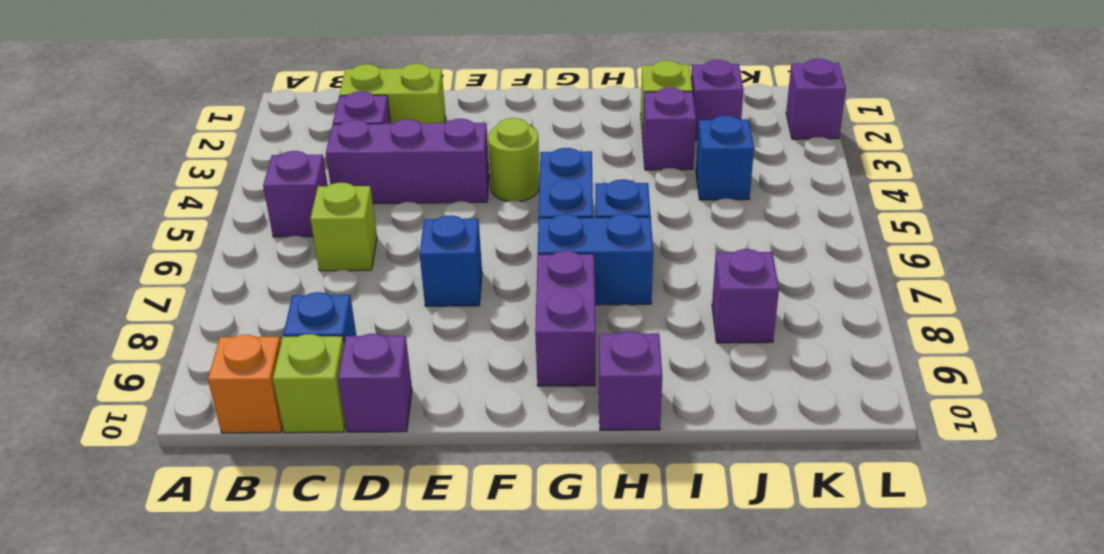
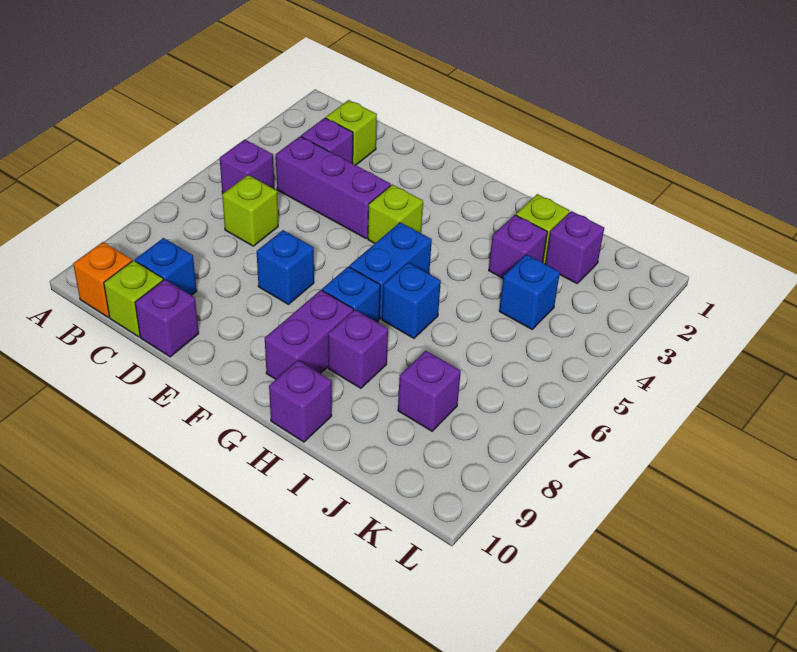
lime 1x2 brick [339,64,446,124] -> lime 1x1 brick [326,100,377,165]
lime 1x1 round brick [488,118,540,201] -> lime 1x1 brick [368,185,423,243]
blue 1x2 brick [538,214,653,305] -> blue 1x1 brick [322,267,380,322]
purple 1x1 brick [786,59,846,139] -> purple 1x1 brick moved to [328,310,388,388]

